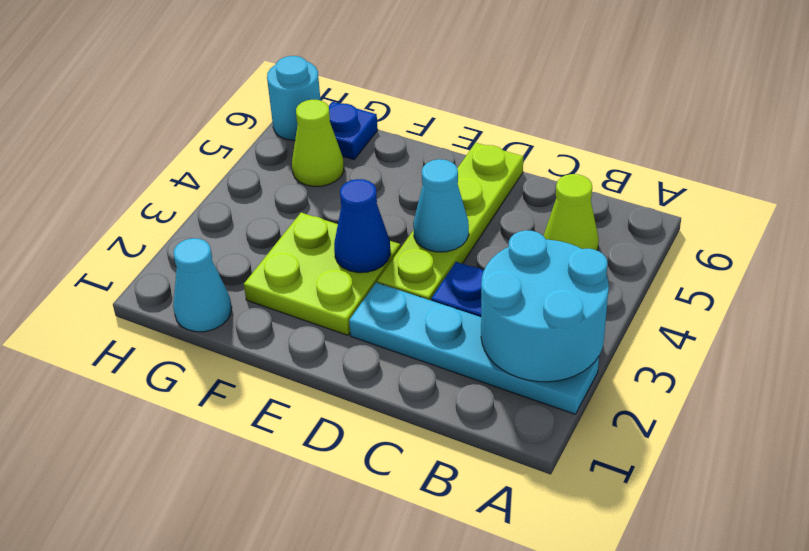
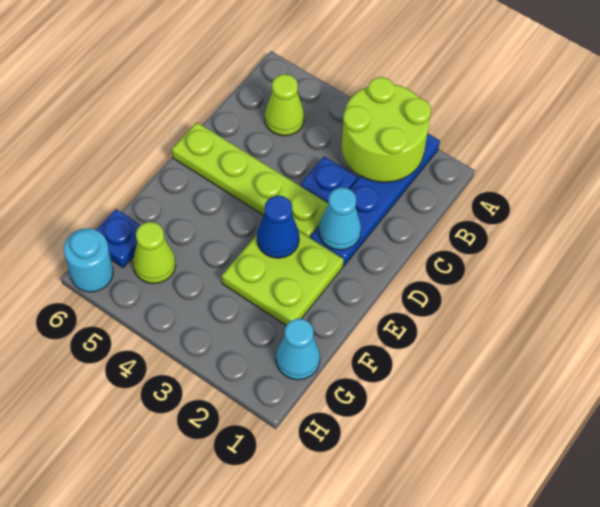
cyan 1x4 plate [349,283,599,414] -> blue 1x4 plate [310,133,440,266]
cyan 2x2 round brick [481,230,609,382] -> lime 2x2 round brick [342,77,431,182]
cyan 1x1 cone [413,159,469,252] -> cyan 1x1 cone moved to [319,187,361,250]

